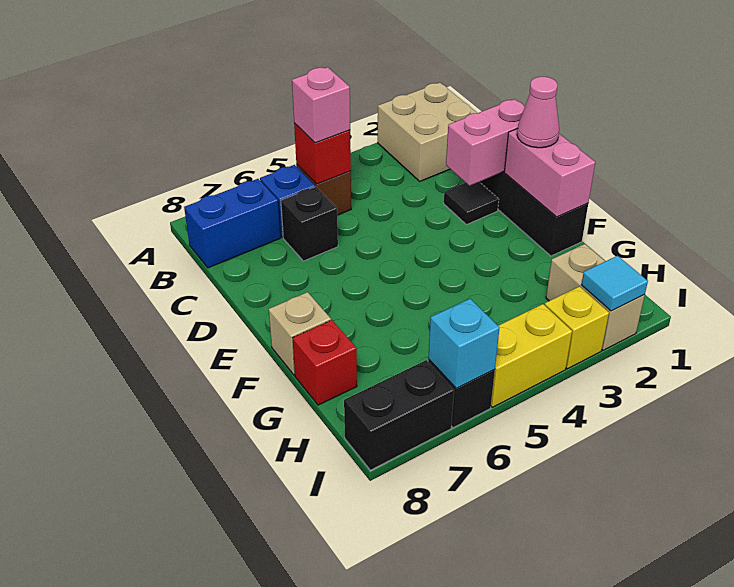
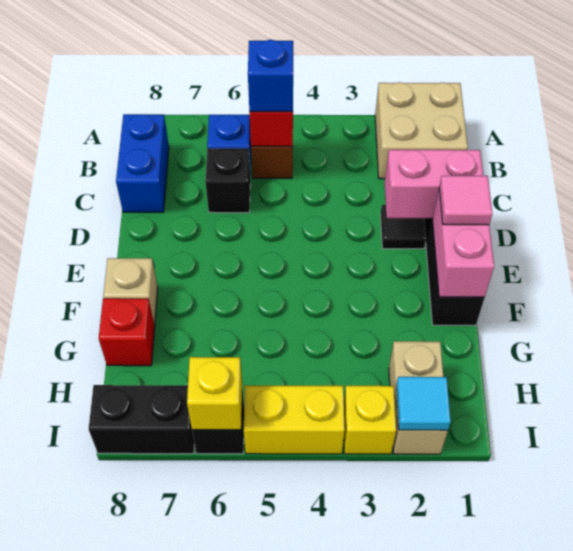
pink 1x1 brick [292,67,350,143] -> blue 1x1 brick [248,40,293,112]
blue 1x2 brick [184,179,281,268] -> blue 1x2 brick turned to [116,114,169,212]
pink 1x1 cone [517,77,559,148] -> pink 1x1 tile [439,176,493,225]
cyan 1x1 brick [428,299,500,388] -> yellow 1x1 brick [187,357,242,430]

